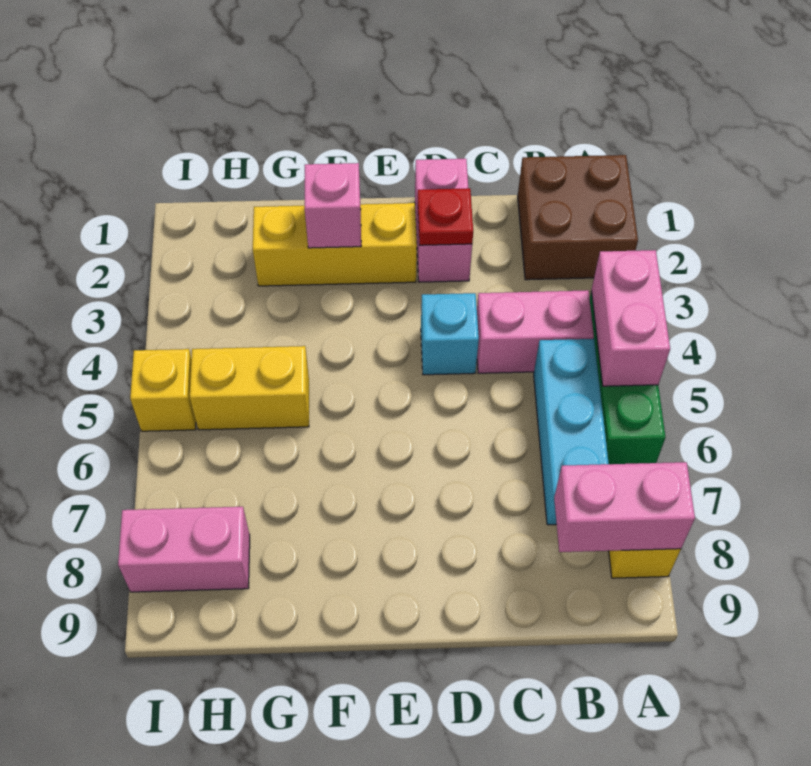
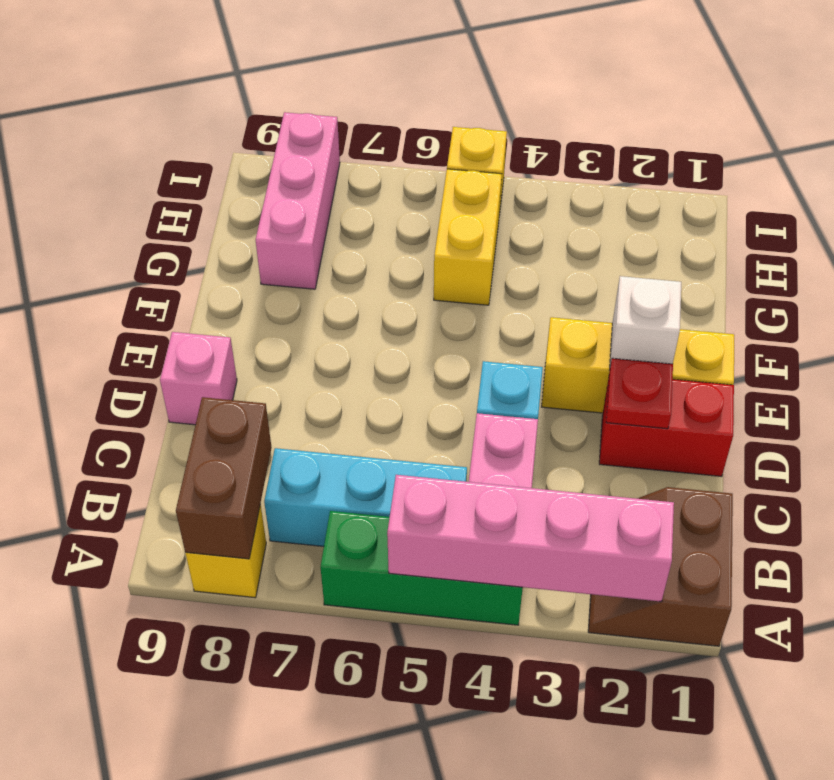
brown 2x2 brick [518,155,638,280] -> brown 2x2 slope [588,487,733,646]
pink 1x2 brick [591,250,670,386] -> pink 1x4 brick [387,475,674,602]
pink 1x2 brick [554,462,695,552] -> brown 1x2 brick [176,397,272,559]
pink 1x2 brick [415,159,472,282] -> red 1x2 brick [599,378,734,477]
yellow 1x3 brick [253,203,417,286] -> yellow 1x3 brick turned to [542,317,734,413]
none -> white 1x1 brick [610,276,681,365]
pink 1x1 brick [305,163,361,248] -> pink 1x1 brick moved to [160,332,237,425]
pink 1x2 brick [118,507,250,592] -> pink 1x3 brick [256,112,340,289]

